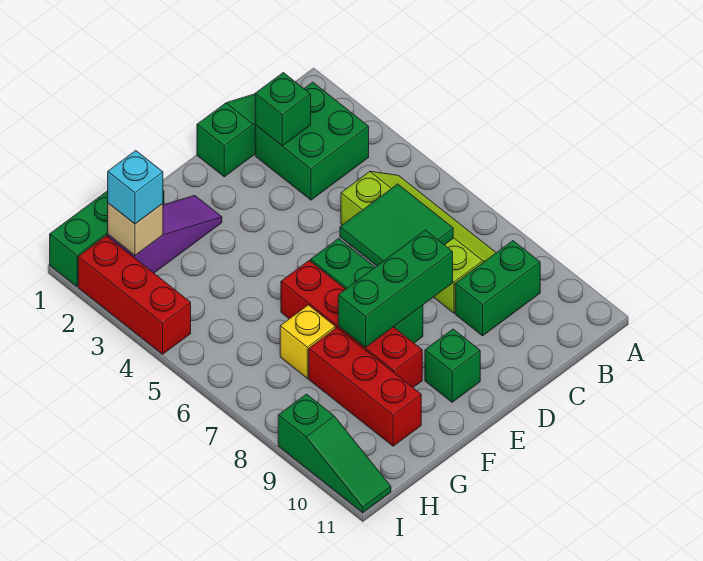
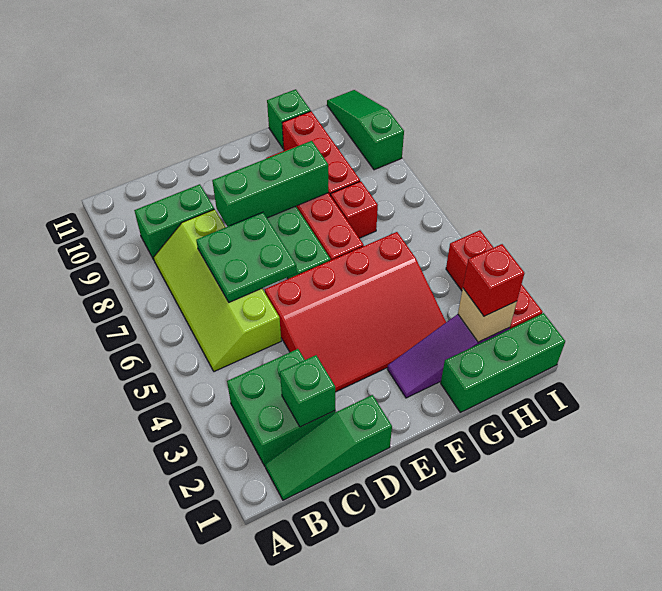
green 2x2 tile [340,184,453,266] -> green 2x2 plate [196,212,297,302]
none -> red 3x4 slope [265,232,446,392]
green 1x1 brick [425,329,480,402] -> green 1x1 brick moved to [267,89,311,149]
yellow 1x1 brick [280,305,335,378] -> red 1x1 brick [331,181,378,238]
cyan 1x1 brick [108,151,163,224] -> red 1x1 brick [463,244,525,316]

